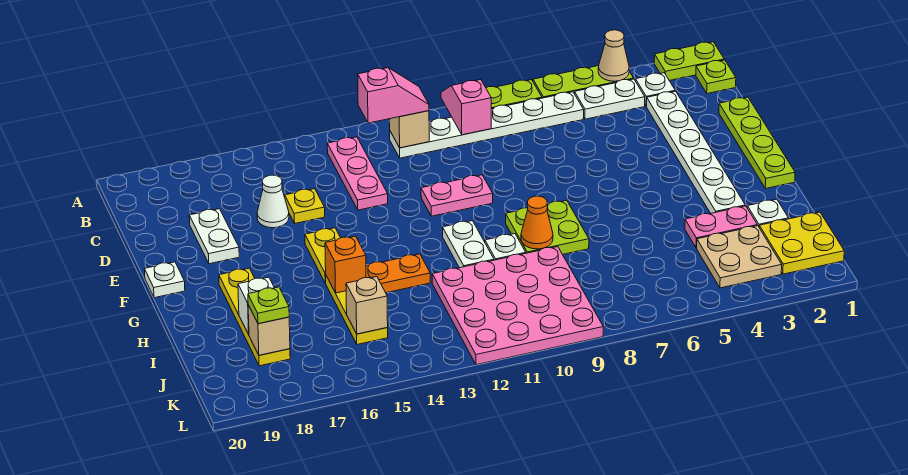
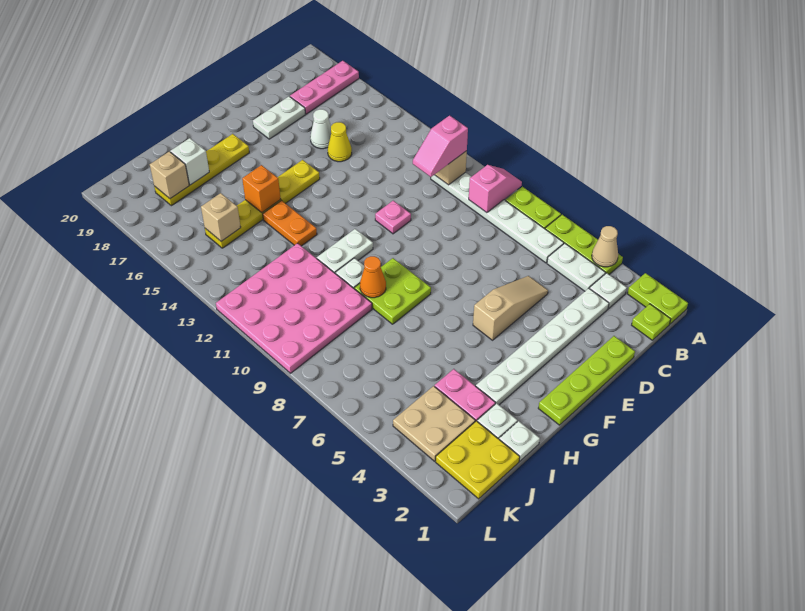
pink 1x2 slope [358,68,429,123] -> pink 1x2 slope turned to [413,115,468,177]
pink 1x3 plate [327,137,388,210] -> pink 1x3 plate moved to [290,61,359,114]
none -> tan 1x3 slope [473,276,548,340]
yellow 1x1 plate [285,189,325,223] -> yellow 1x1 cone [328,122,352,162]
pink 1x2 plate [421,175,493,216] -> pink 1x1 plate [375,201,411,234]
white 1x1 plate [145,262,185,298] -> white 1x1 plate moved to [499,421,540,461]
lime 1x1 plate [248,287,289,324] -> none

